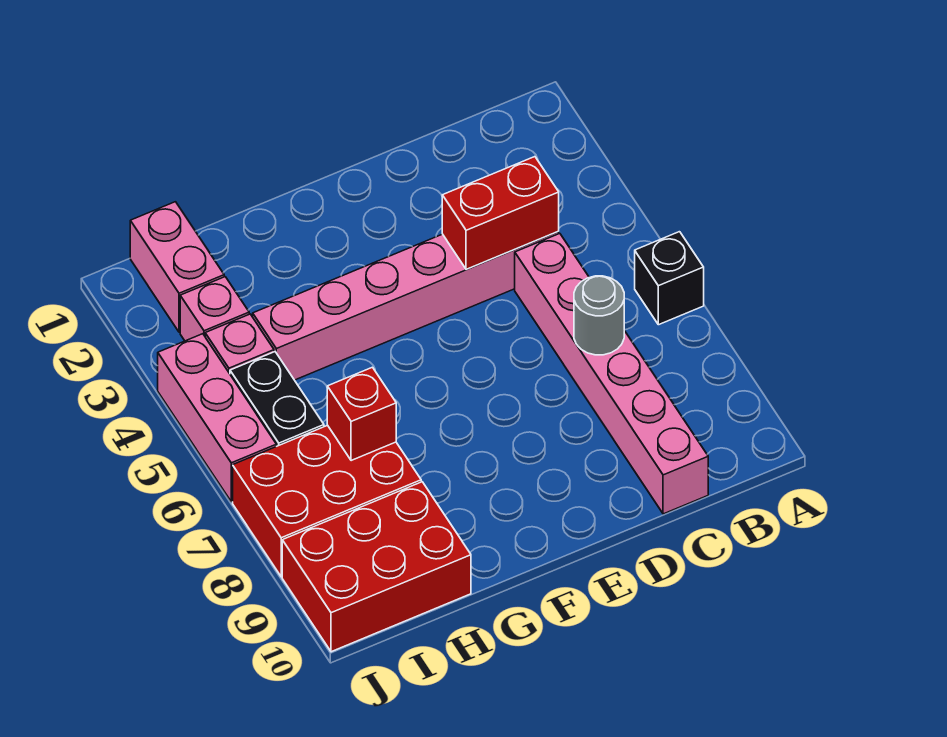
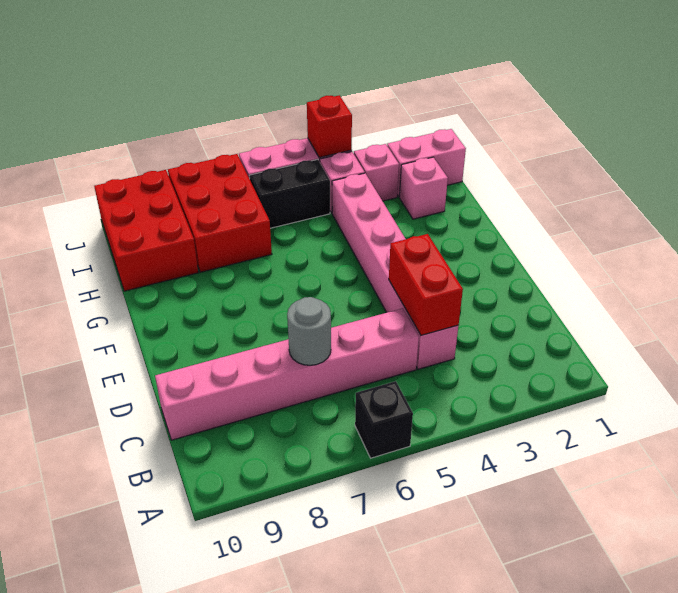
none -> pink 1x1 brick [400,157,448,219]
red 1x1 brick [327,367,396,461] -> red 1x1 brick moved to [307,95,352,158]

